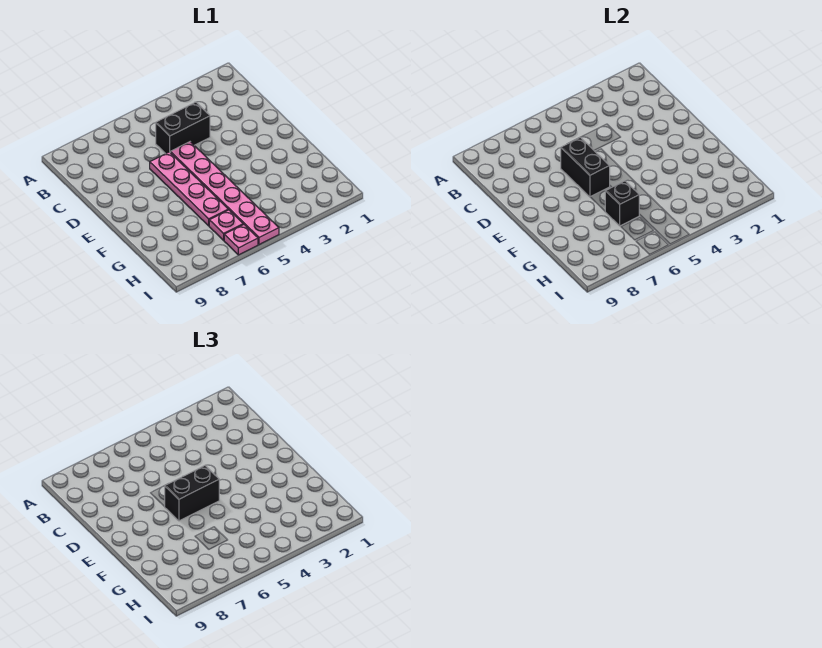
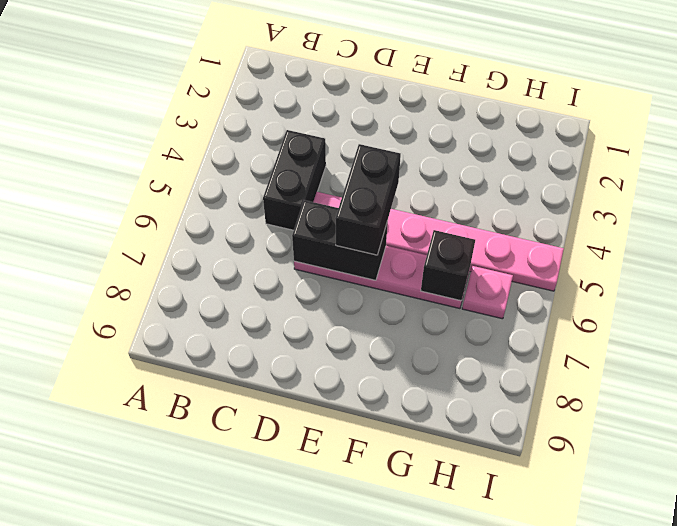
pink 1x1 plate [224,224,258,255] -> none

